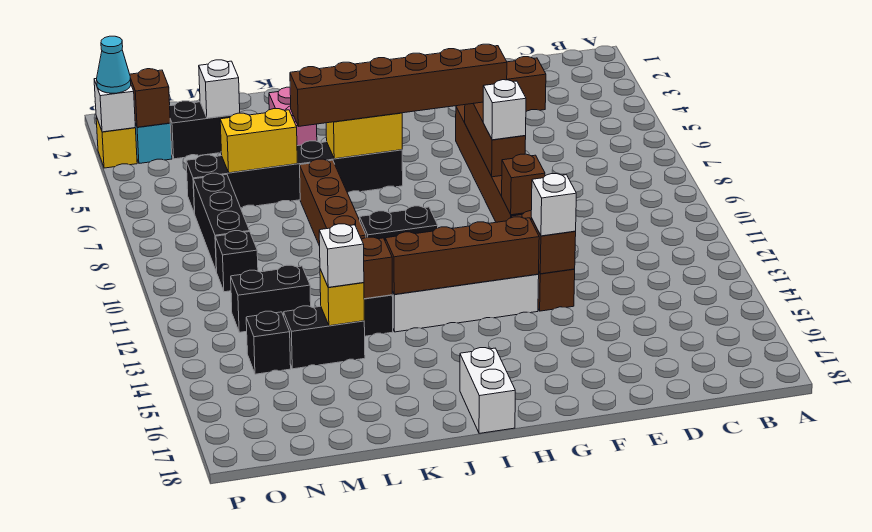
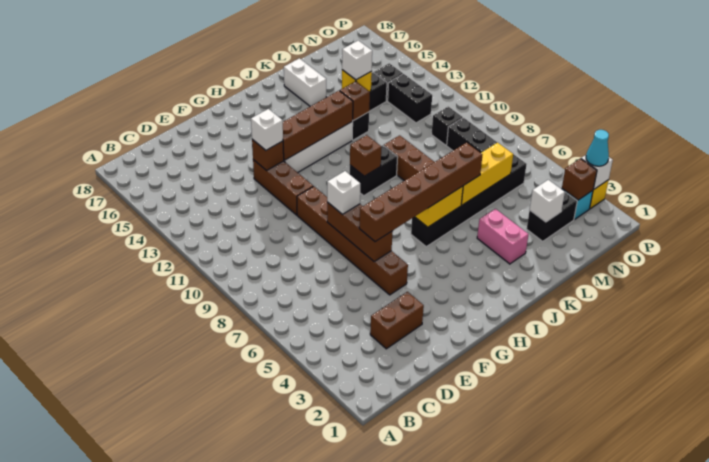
brown 1x1 brick [502,154,545,215] -> brown 1x1 brick moved to [350,135,381,176]
white 1x2 brick [460,348,515,433] -> white 1x2 brick moved to [284,58,326,106]
yellow 1x2 brick [220,109,297,173] -> yellow 1x3 brick [461,142,513,205]
black 1x2 brick [231,265,311,332] -> black 1x2 brick turned to [388,74,432,123]

